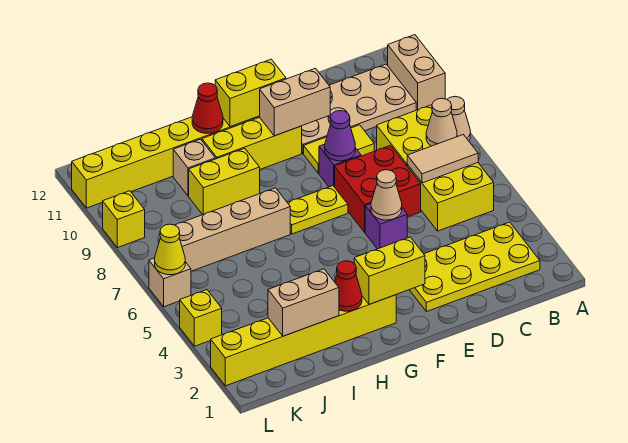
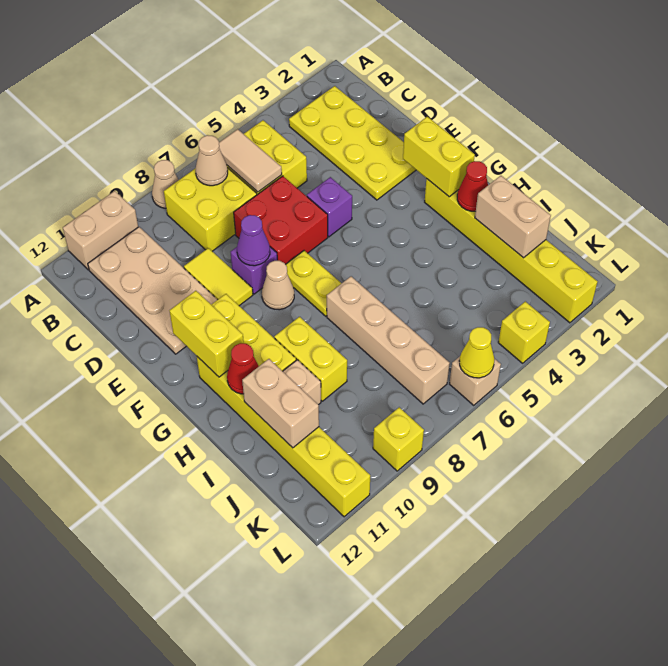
tan 1x1 cone [371,170,402,220] -> tan 1x1 cone moved to [262,261,294,310]
tan 1x2 brick [260,68,330,136] -> tan 1x2 brick moved to [242,359,319,448]

